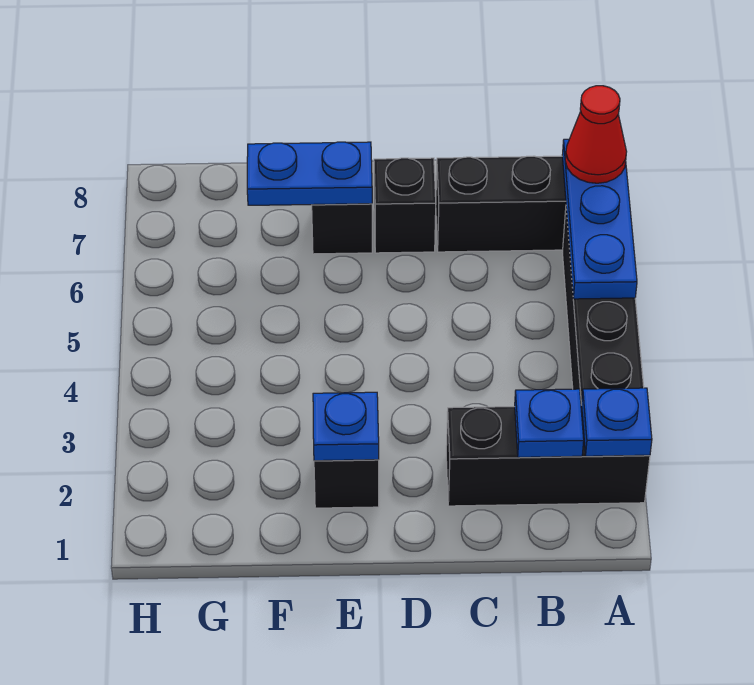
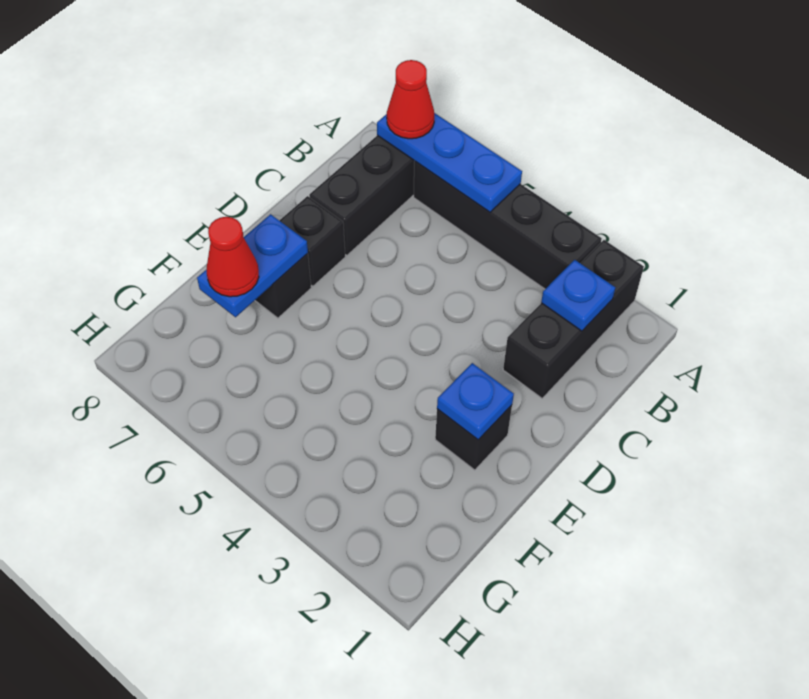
blue 1x1 plate [582,388,652,456] -> none
none -> red 1x1 cone [207,217,259,297]

